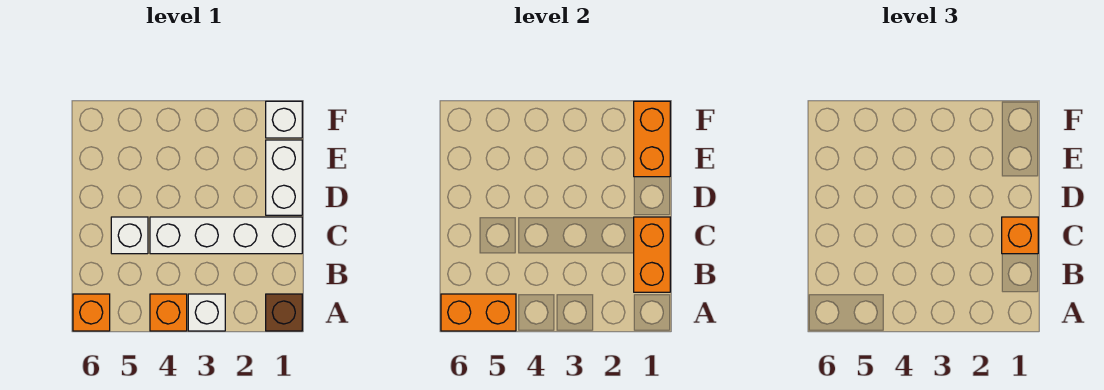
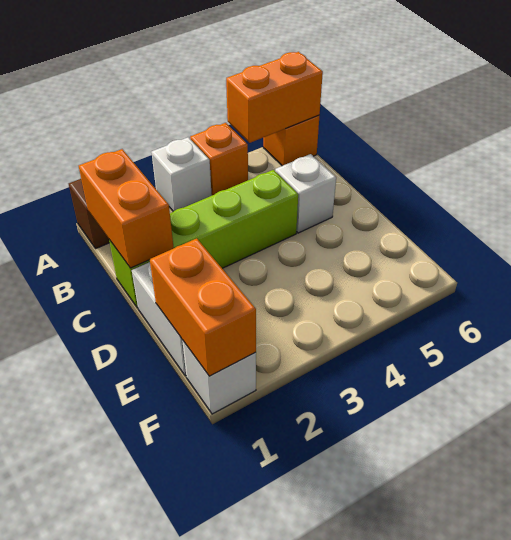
white 1x4 brick [150,217,302,254] -> lime 1x4 brick [109,170,298,308]
orange 1x1 brick [1002,217,1038,254] -> none

